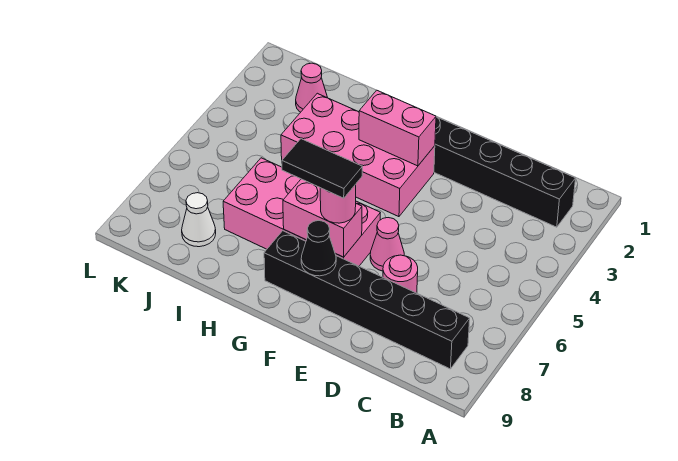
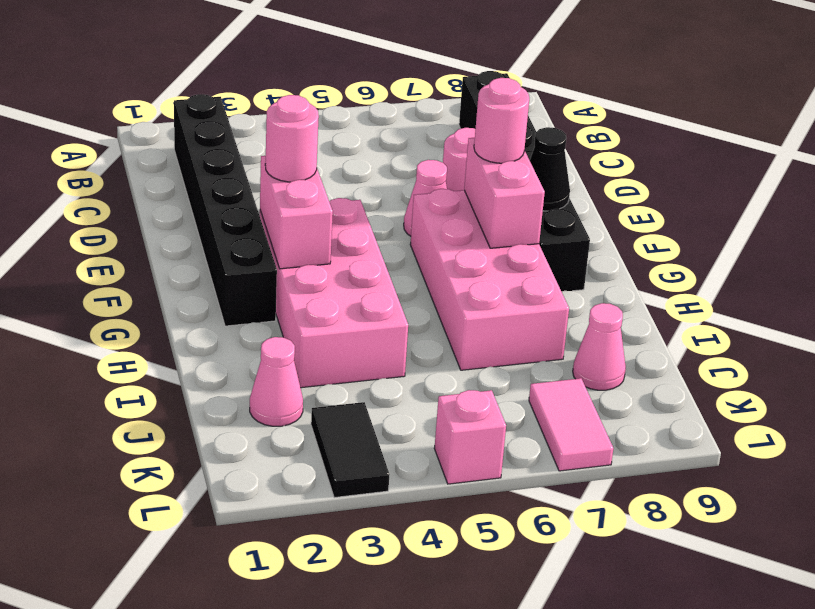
none -> pink 1x1 round brick [265,95,319,182]
black 1x2 tile [282,139,362,198] -> black 1x2 tile moved to [311,402,390,498]
white 1x1 cone [182,193,216,247] -> pink 1x1 cone [573,303,626,390]
none -> pink 1x2 tile [529,378,613,471]
none -> pink 1x1 brick [434,390,506,484]

